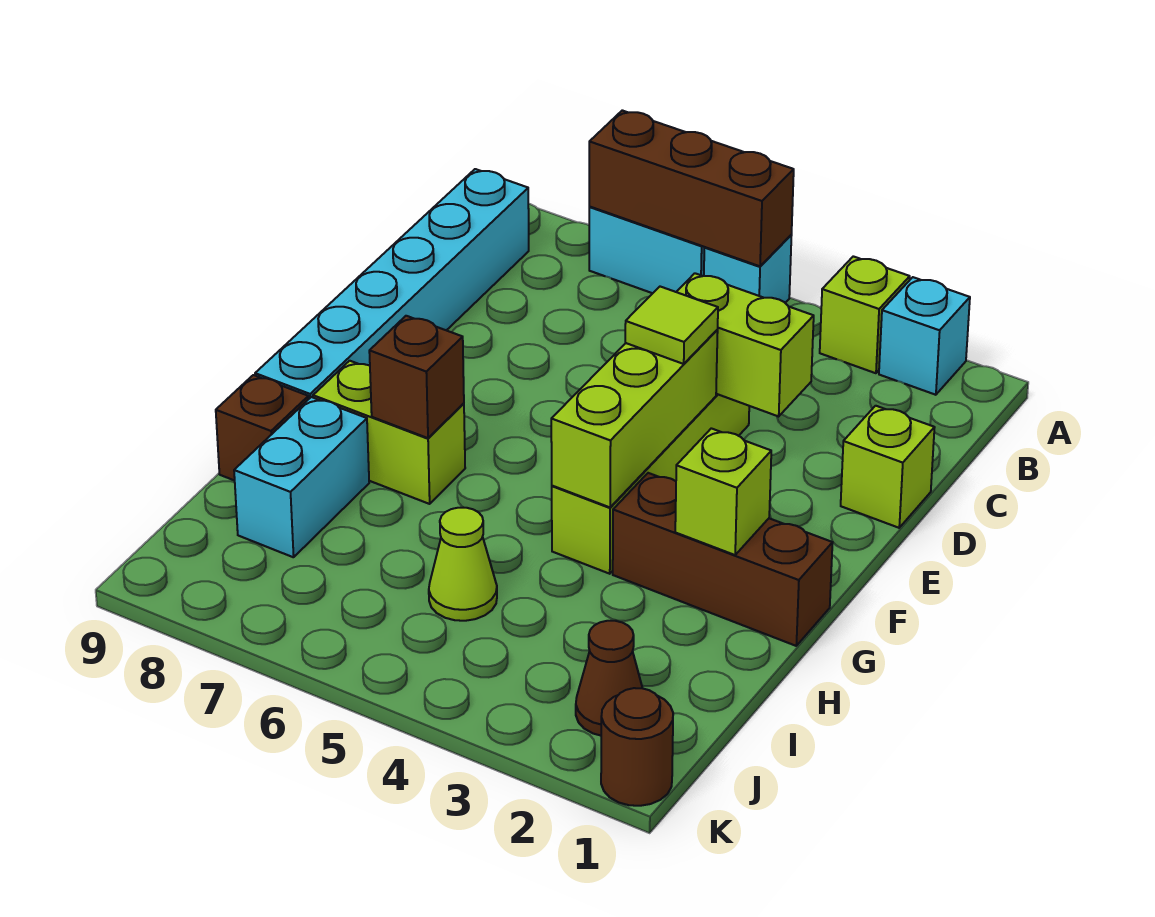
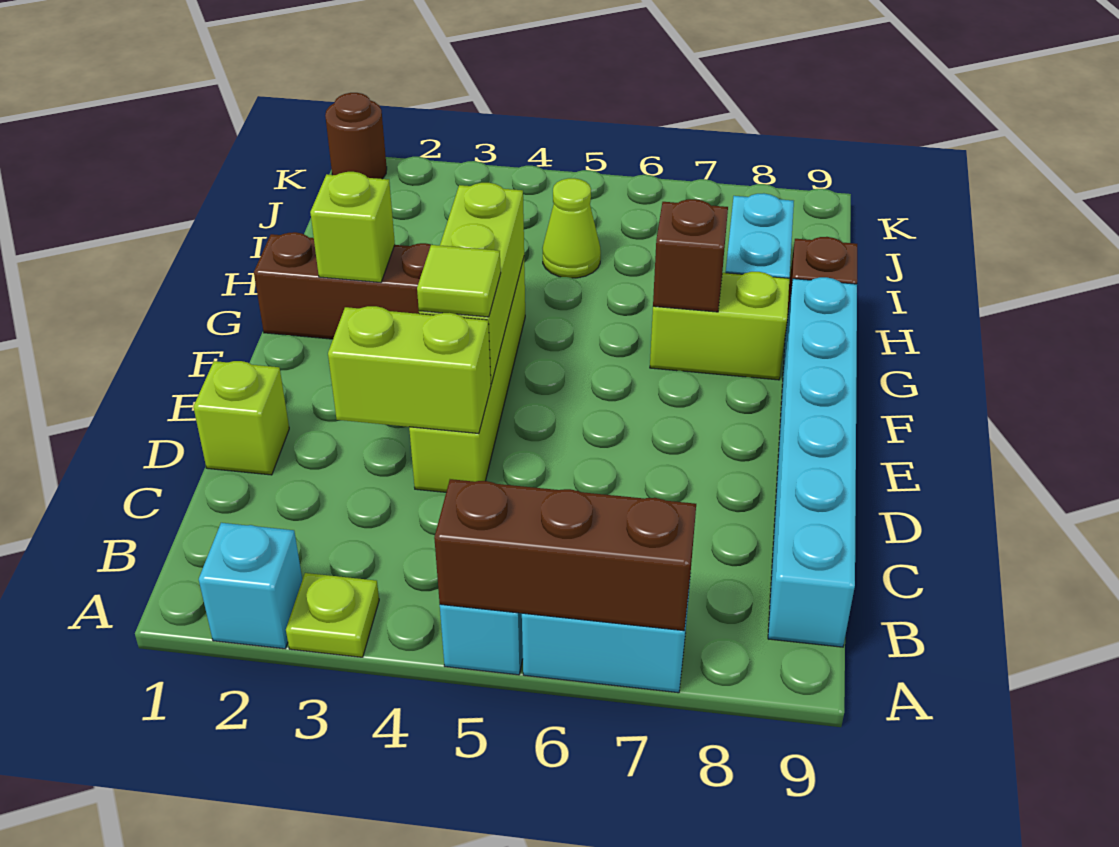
lime 1x1 brick [820,256,910,373] -> lime 1x1 plate [286,573,379,657]
brown 1x1 cone [576,621,642,736] -> none

